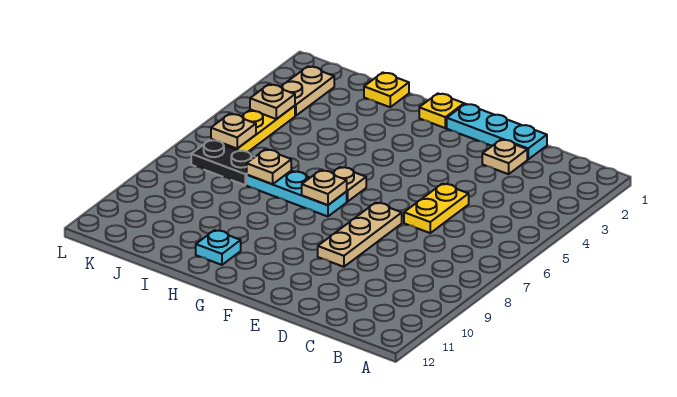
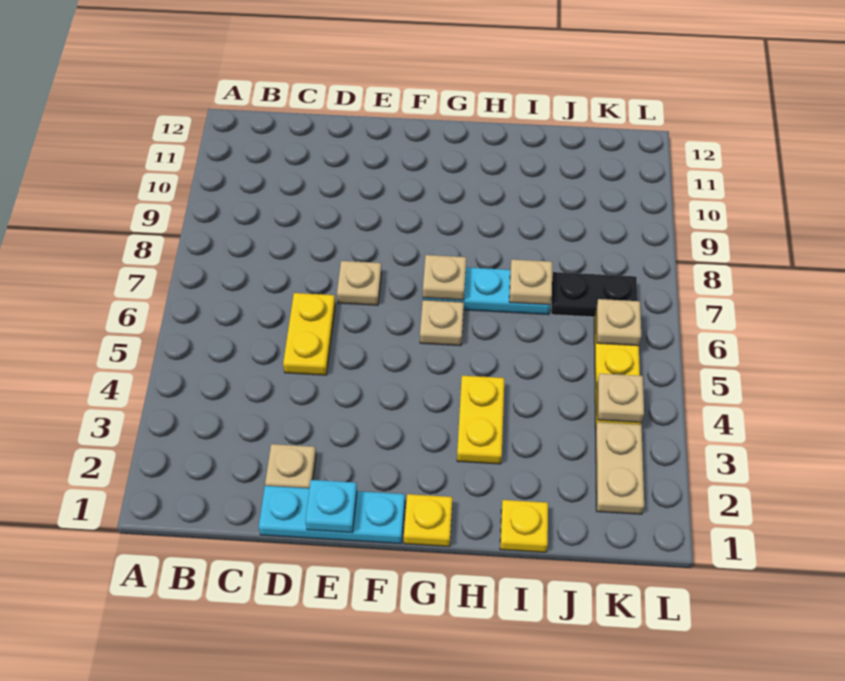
tan 1x3 plate [318,203,402,267] -> tan 1x1 plate [337,261,382,305]
none -> yellow 1x2 plate [457,376,504,464]
cyan 1x1 plate [196,230,241,265] -> cyan 1x1 plate moved to [305,480,357,533]

